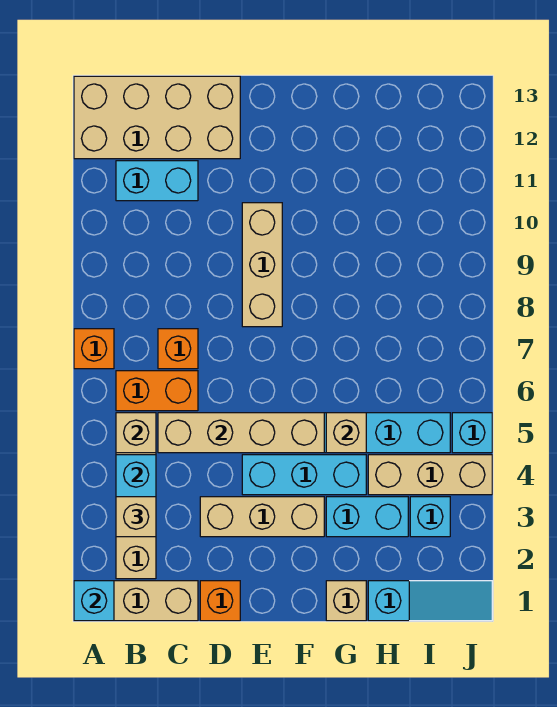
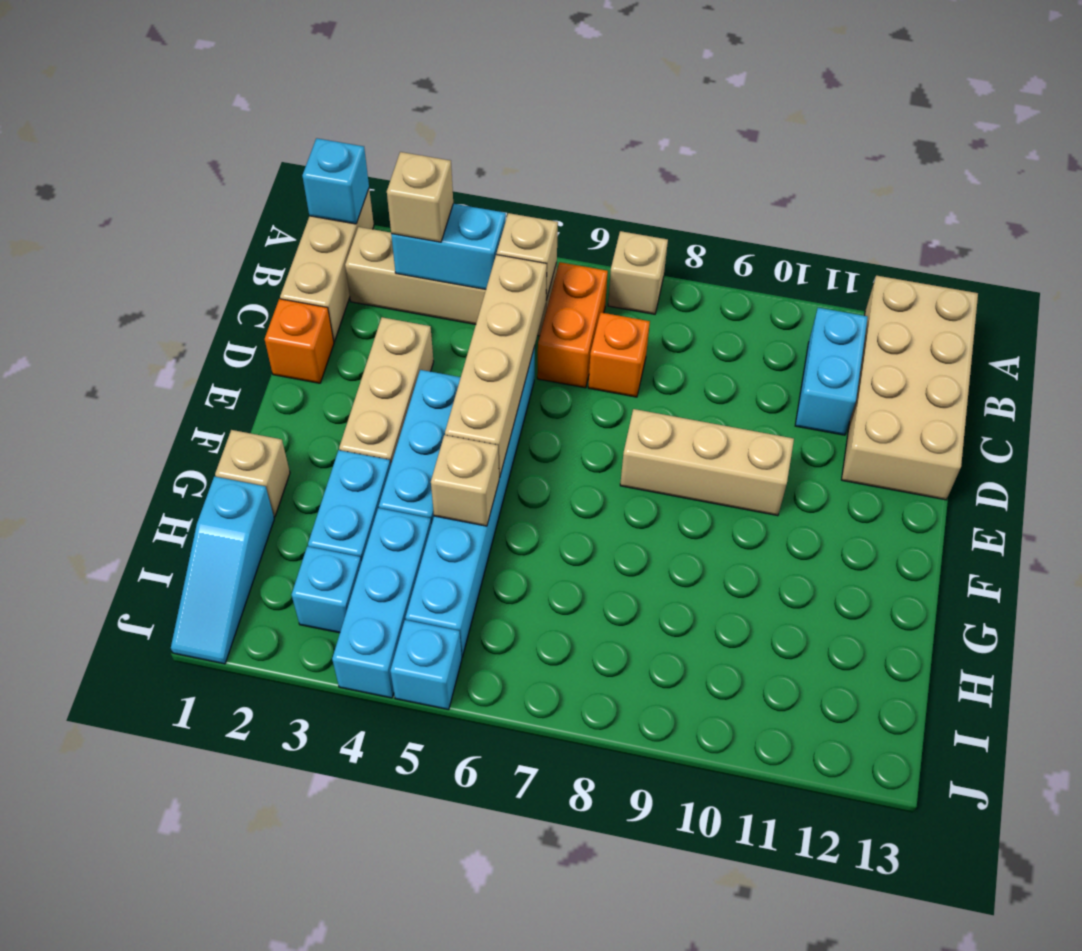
orange 1x1 brick [74,329,114,369] -> tan 1x1 brick [608,231,668,314]
tan 1x3 brick [368,455,492,495] -> cyan 1x3 brick [332,508,431,698]

